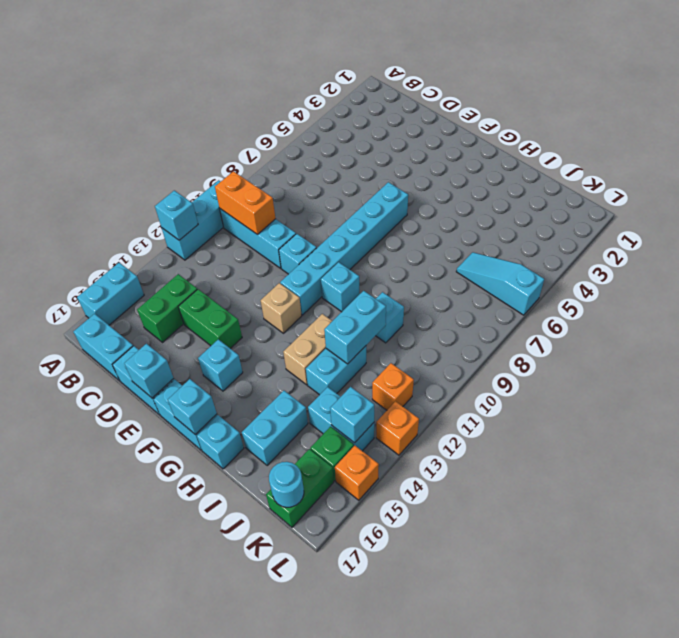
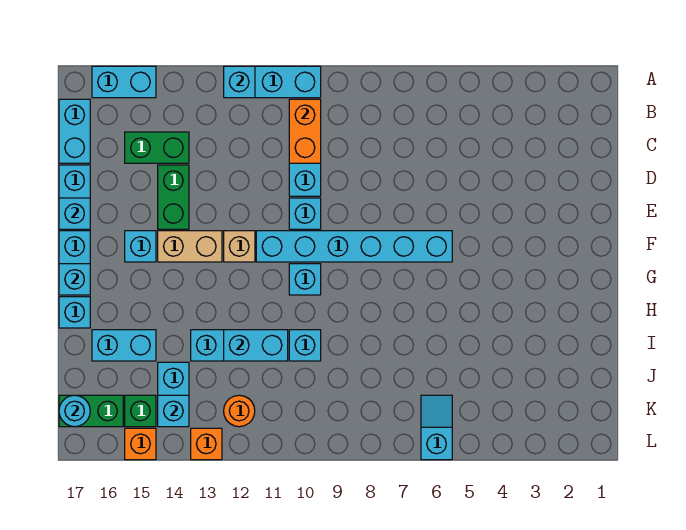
tan 1x2 brick [283,314,332,385] -> tan 1x2 brick moved to [158,231,222,262]
cyan 1x3 slope [456,252,544,315] -> cyan 1x2 slope [421,395,452,460]
orange 1x1 brick [372,363,414,410] -> orange 1x1 round brick [224,395,255,427]

